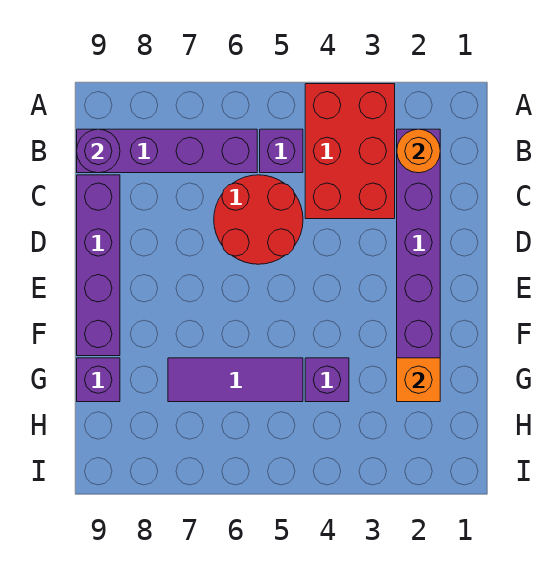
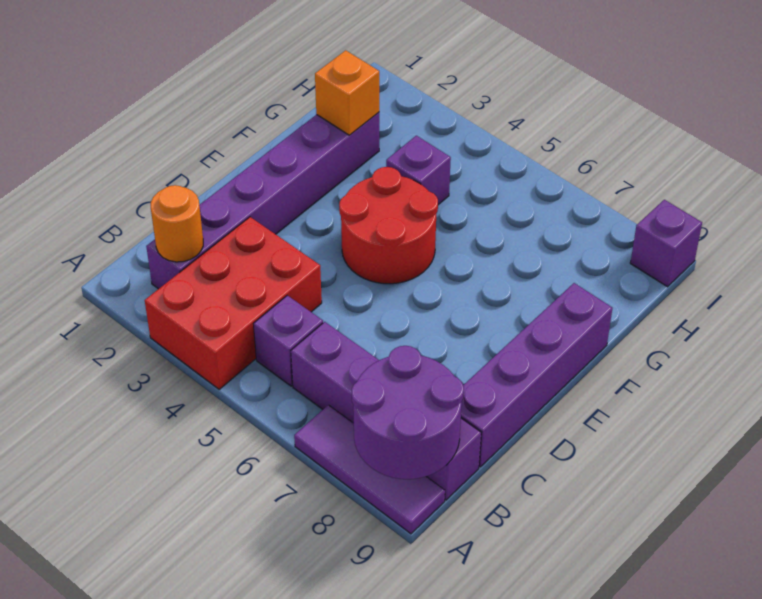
purple 1x1 round brick [77,129,120,173] -> purple 2x2 round brick [352,346,464,479]
red 2x2 round brick [214,175,303,264] -> red 2x2 round brick moved to [339,167,438,284]
purple 1x3 tile [168,358,303,402] -> purple 1x3 tile moved to [294,405,445,534]
purple 1x1 brick [77,358,120,402] -> purple 1x1 brick moved to [630,200,702,287]

